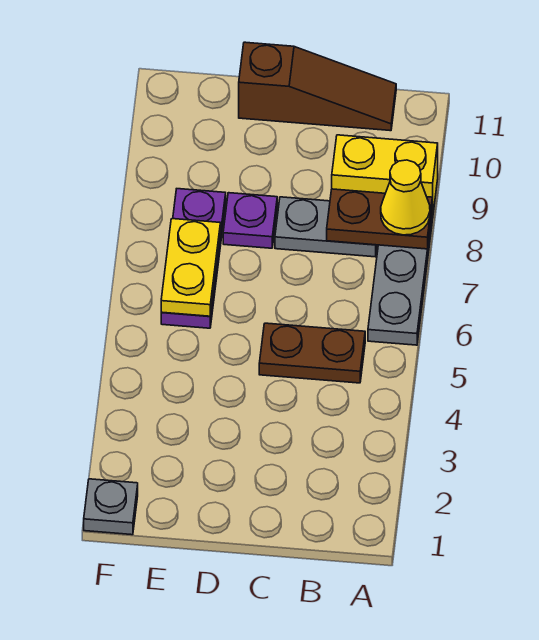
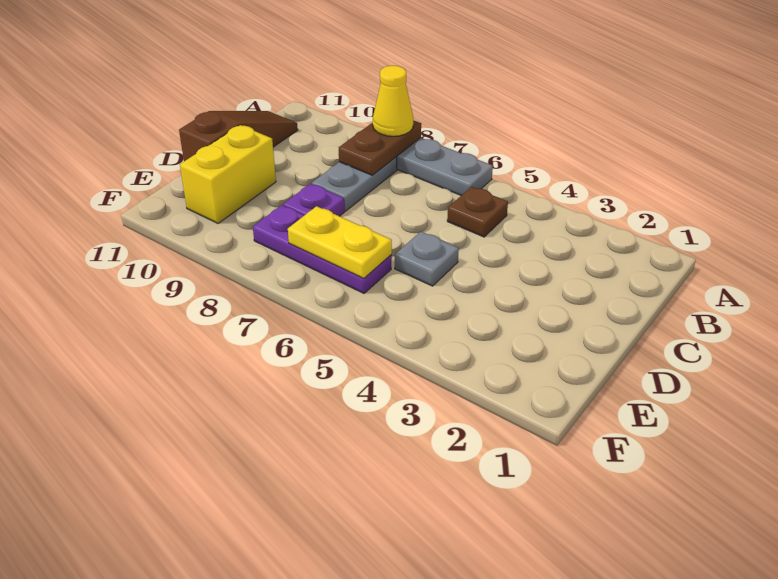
yellow 1x2 brick [332,135,438,219] -> yellow 1x2 brick moved to [180,125,276,223]
brown 1x2 plate [259,323,365,383] -> brown 1x1 plate [447,187,508,237]
grey 1x1 plate [84,479,138,535] -> grey 1x1 plate moved to [395,232,459,286]

